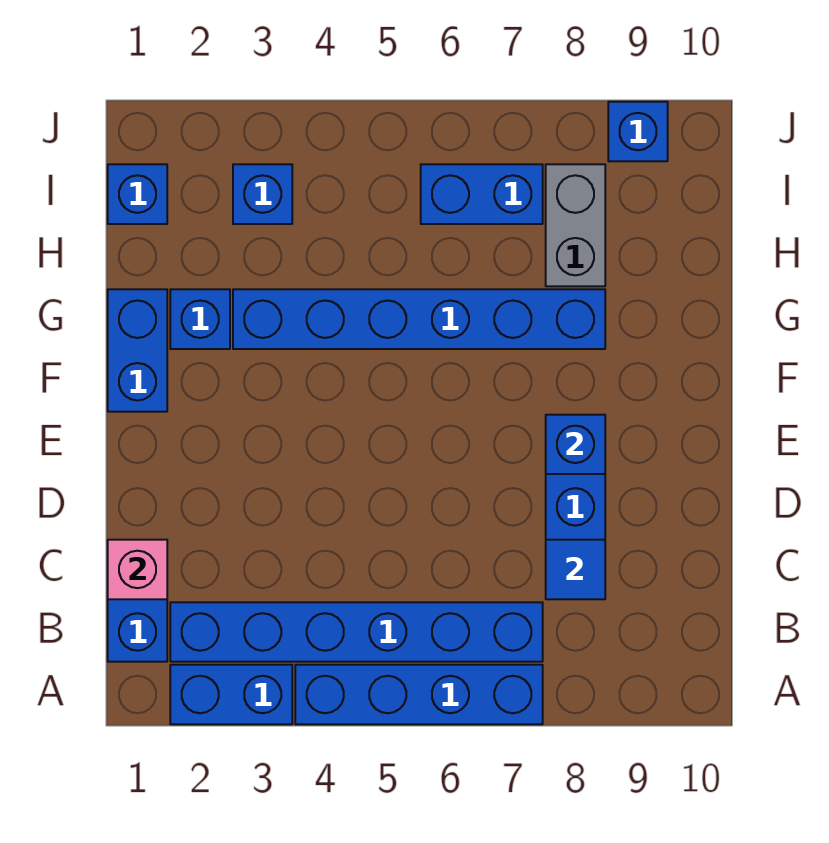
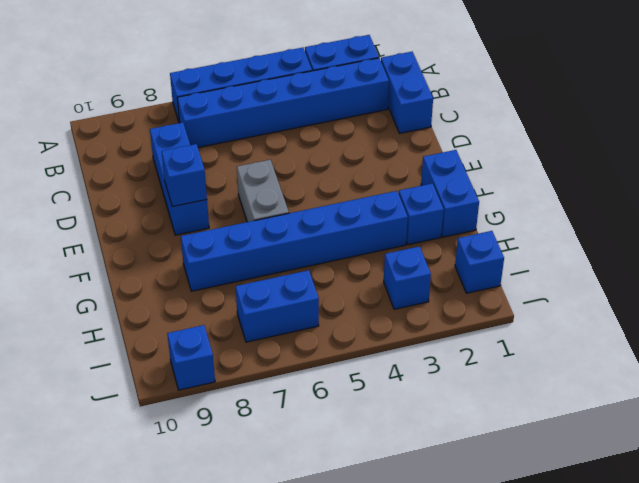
pink 1x1 brick [108,540,167,599] -> none
blue 1x1 tile [546,540,605,599] -> none
grey 1x2 brick [546,164,605,286] -> grey 1x2 brick moved to [237,160,289,222]

